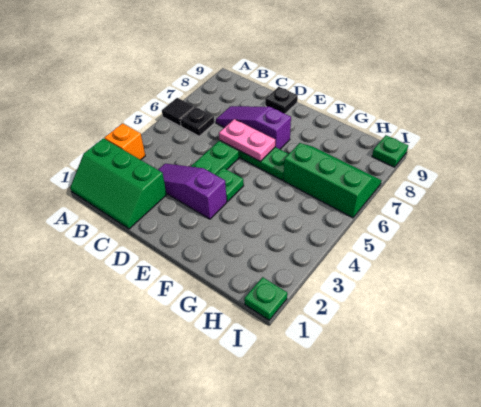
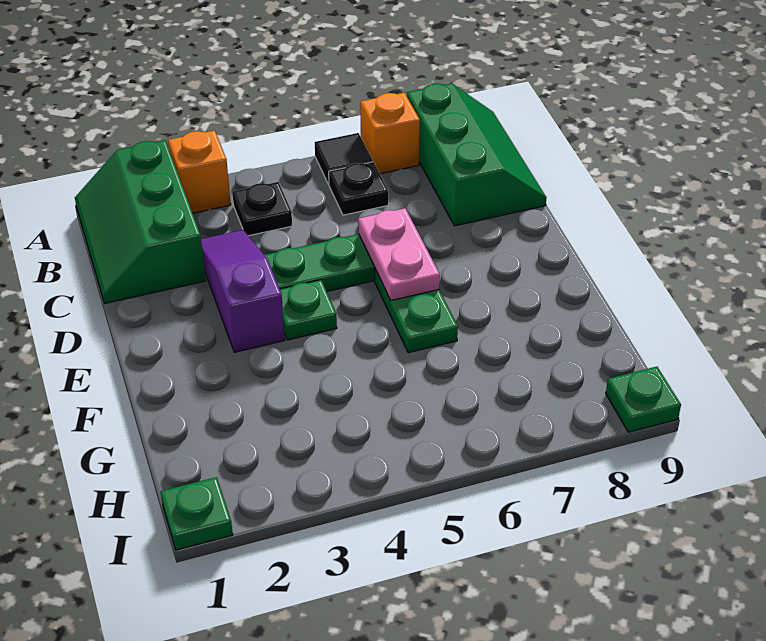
none -> orange 1x1 brick [360,93,420,174]
purple 1x3 slope [216,106,291,149] -> none
black 1x1 plate [265,87,298,114] -> black 1x1 plate moved to [232,182,292,236]
green 2x3 slope [283,143,381,218] -> green 2x3 slope moved to [407,83,547,226]

